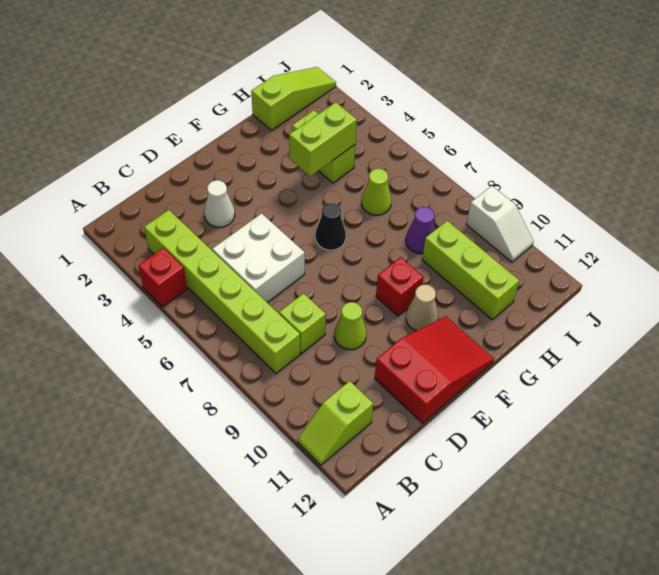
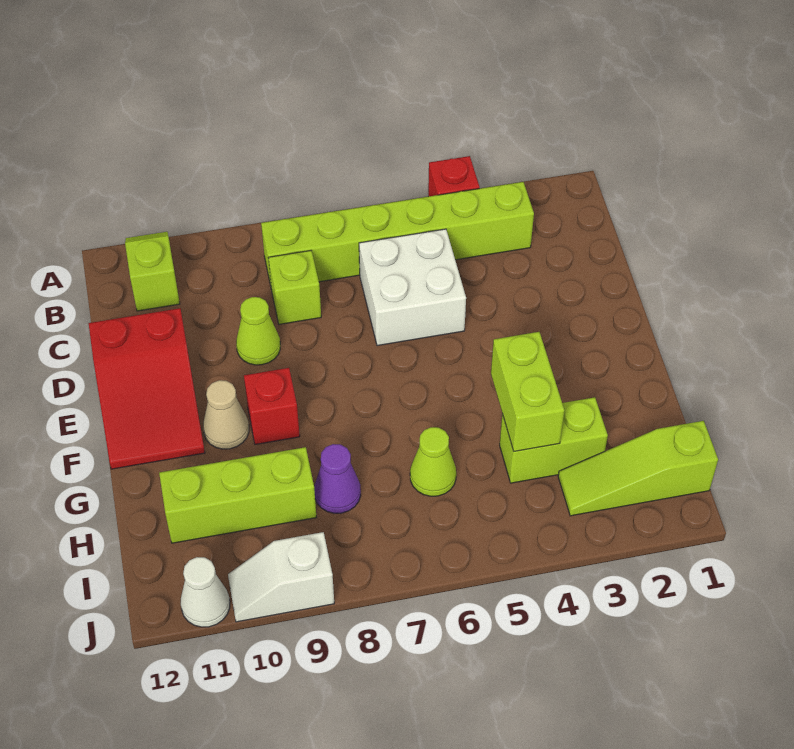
white 1x1 cone [204,180,235,227] -> white 1x1 cone moved to [181,557,230,627]
black 1x1 cone [315,203,346,250] -> none
lime 1x3 slope [251,67,336,130] -> lime 1x3 slope turned to [558,421,718,516]

